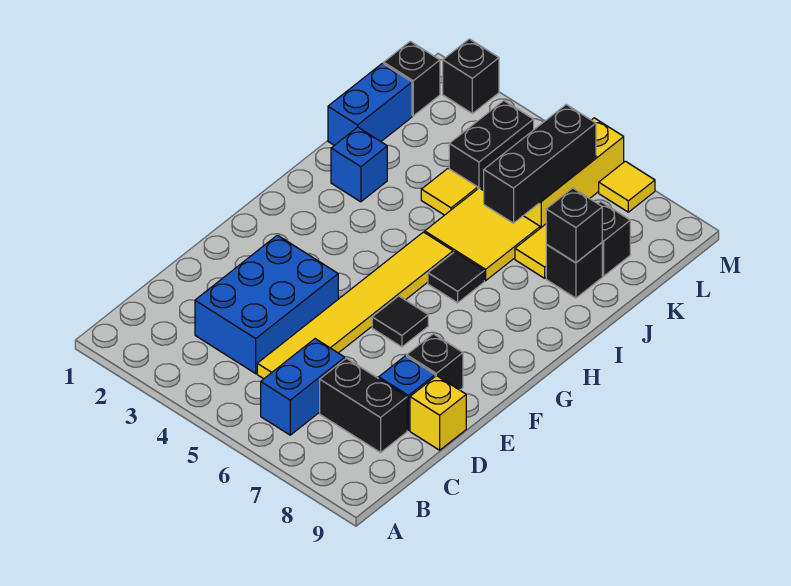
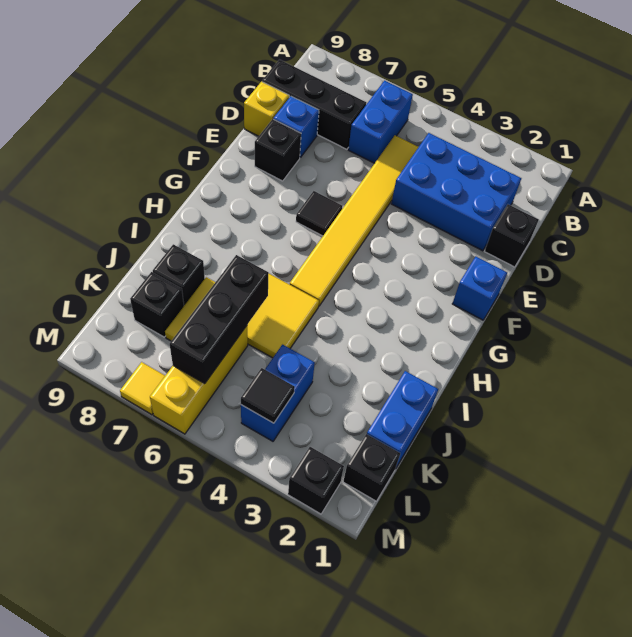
blue 2x3 brick [195,235,338,374] -> blue 2x3 brick turned to [391,133,521,251]
black 1x2 brick [320,358,407,453] -> black 1x3 brick [262,60,366,149]
black 1x1 tile [428,252,484,303] -> black 1x1 tile moved to [241,368,295,423]
blue 1x1 brick [331,127,387,202] -> blue 1x1 brick moved to [452,257,507,320]
yellow 1x1 tile [421,168,478,215] -> none
black 1x1 brick [546,188,602,263] -> black 1x1 brick moved to [485,204,539,267]
black 1x2 brick [449,101,534,191] -> blue 1x2 brick [241,345,315,441]

